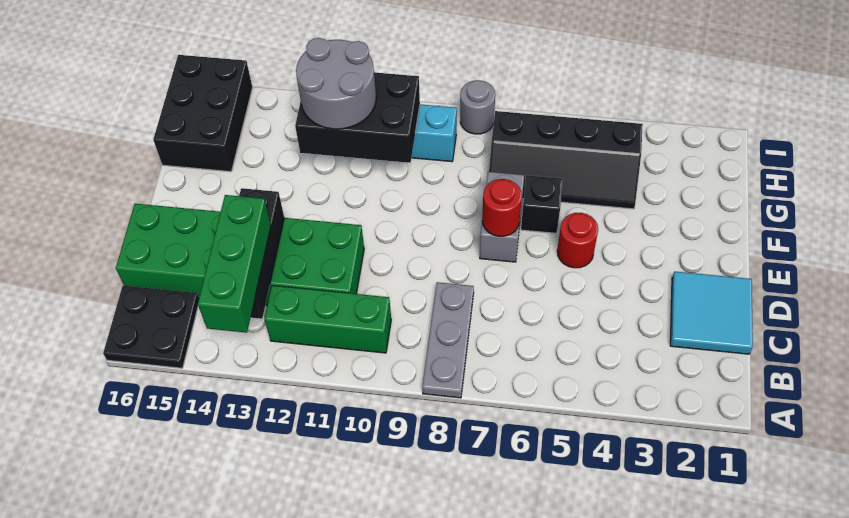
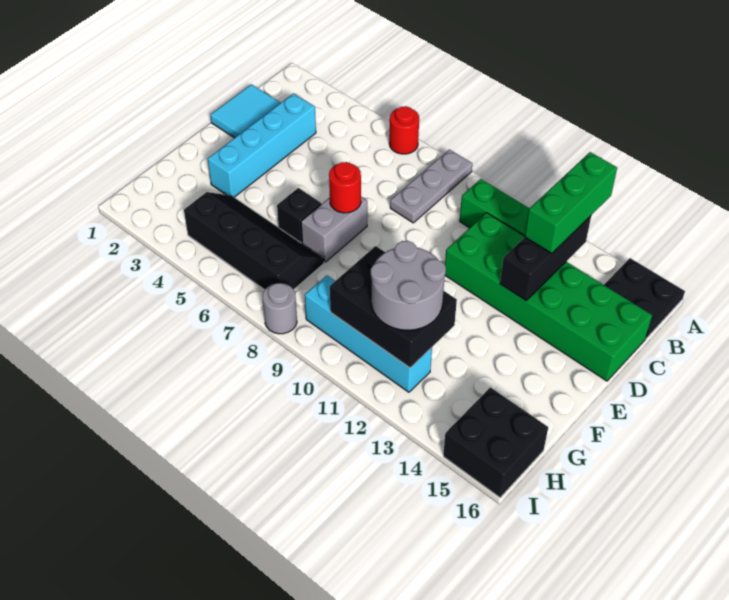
none -> cyan 1x4 brick [208,94,316,197]
red 1x1 round brick [557,213,598,268] -> red 1x1 round brick moved to [389,106,419,154]
black 2x3 brick [153,55,252,172] -> black 2x2 brick [443,387,548,498]

